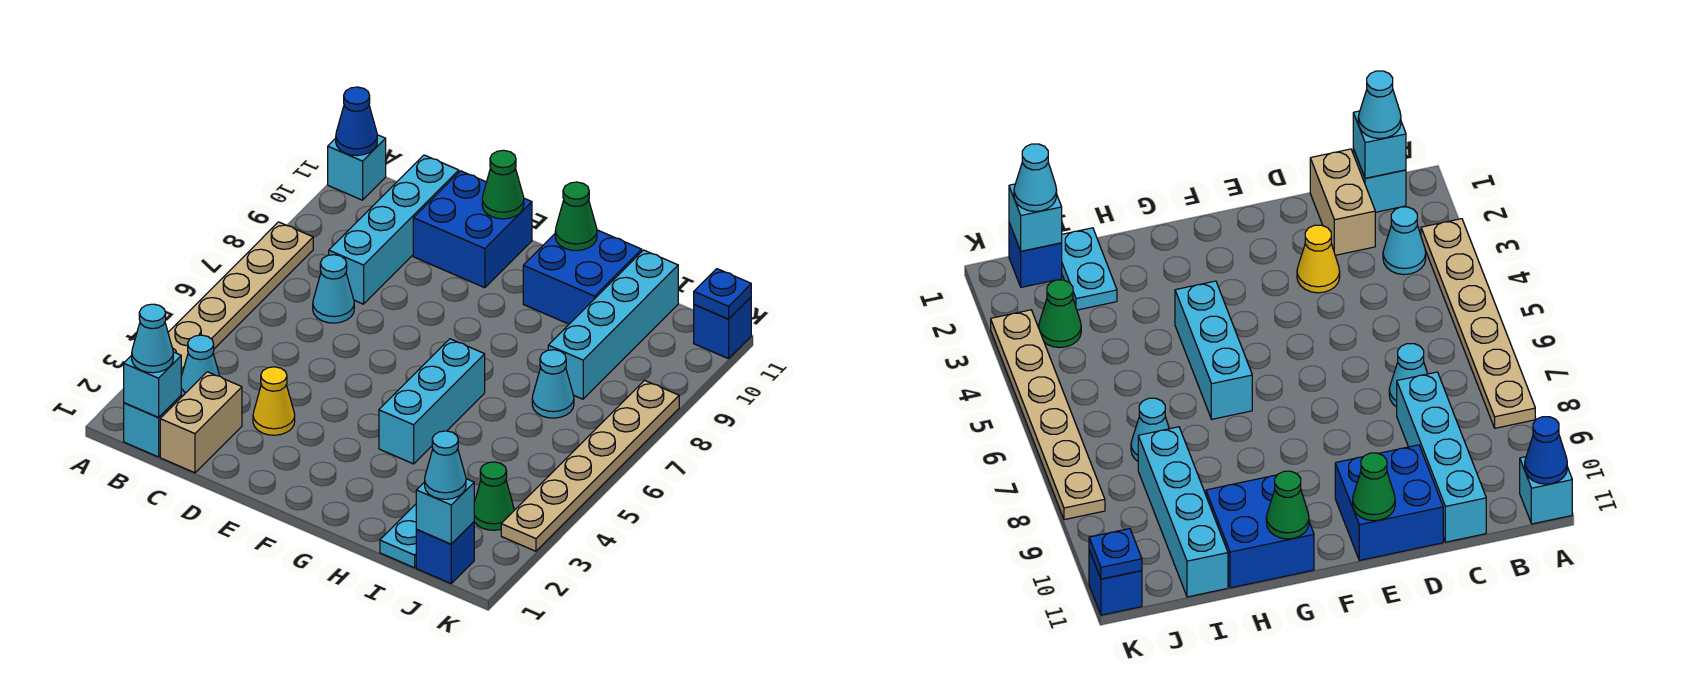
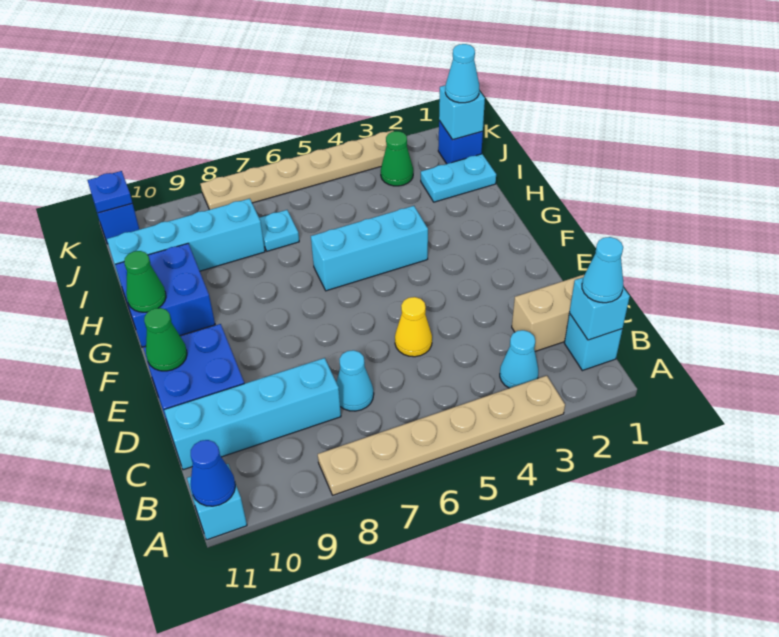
yellow 1x1 cone [253,367,295,435] -> yellow 1x1 cone moved to [395,297,432,357]
cyan 1x1 cone [532,350,574,418] -> cyan 1x1 plate [259,210,299,251]

